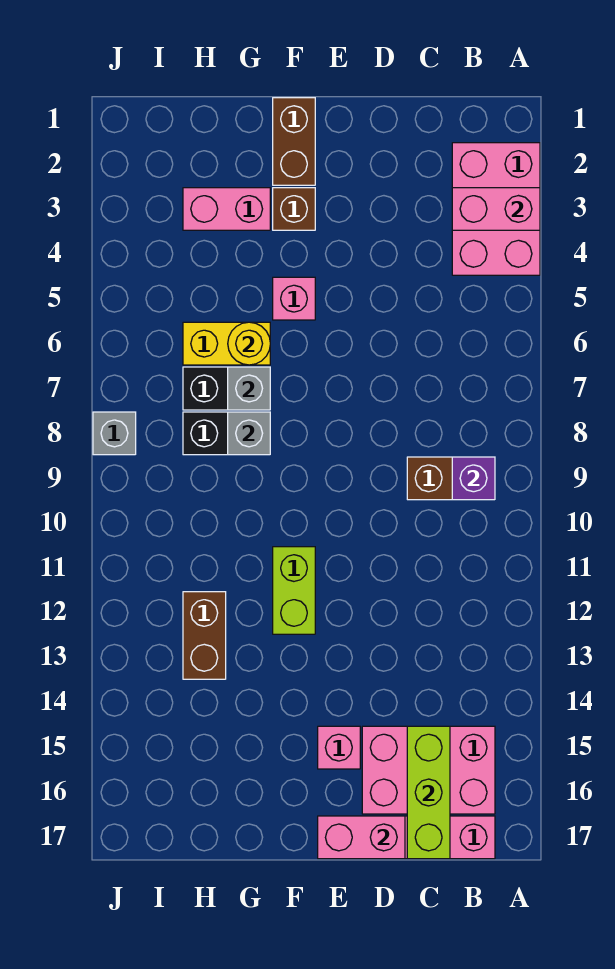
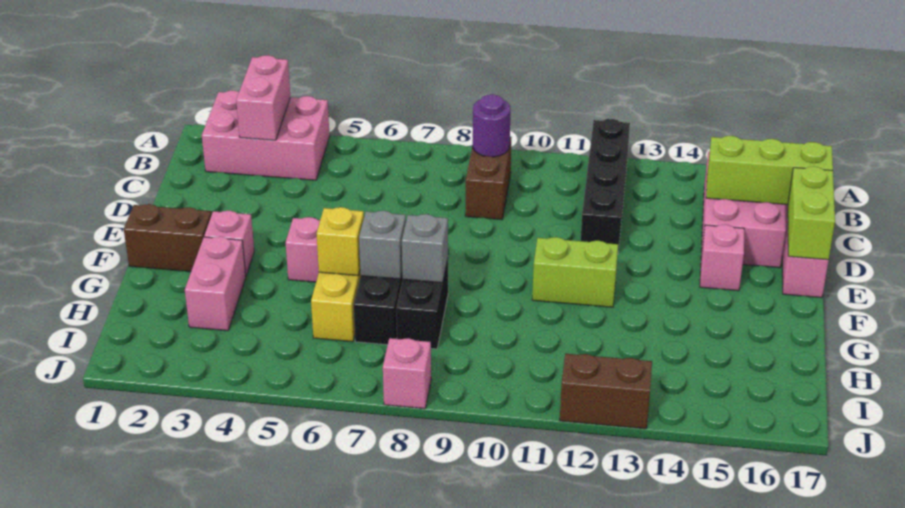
none -> black 1x4 brick [581,119,630,251]
purple 1x1 brick [452,457,495,500] -> purple 1x1 round brick [473,94,510,157]
pink 1x2 brick [318,816,405,859] -> lime 1x2 brick [788,166,835,260]
brown 1x1 brick [273,188,315,230] -> pink 1x1 brick [204,211,254,275]
yellow 1x1 round brick [228,322,270,365] -> yellow 1x1 brick [316,207,364,276]
brown 1x2 brick [183,592,226,679] -> brown 1x2 brick moved to [560,354,652,429]
grey 1x1 brick [93,412,136,455] -> pink 1x1 brick [383,338,431,409]

